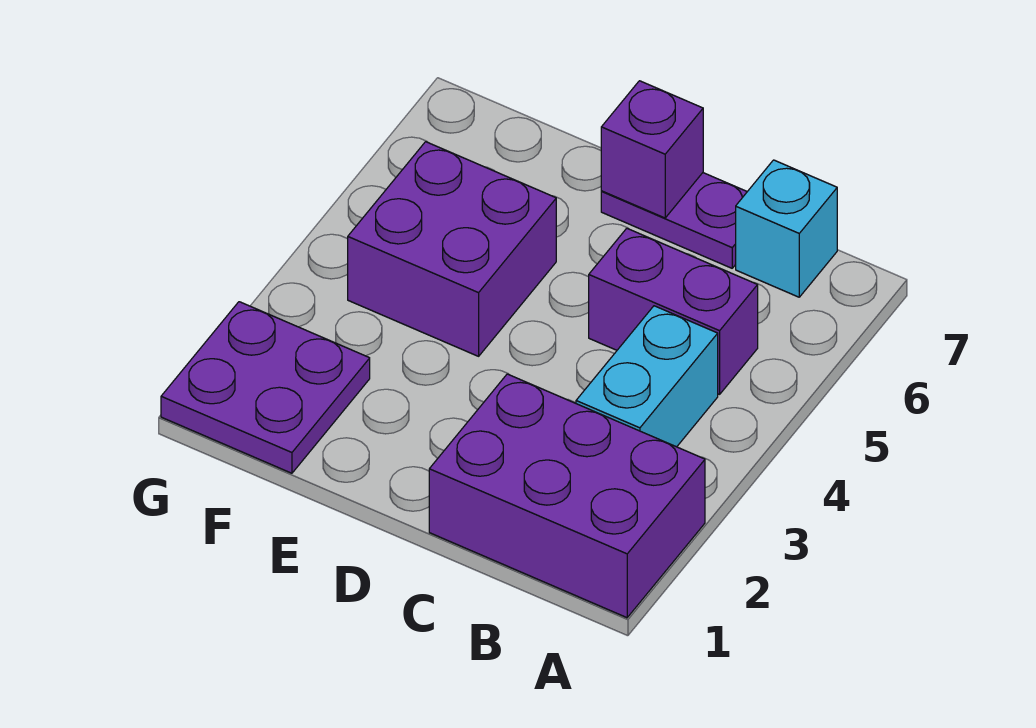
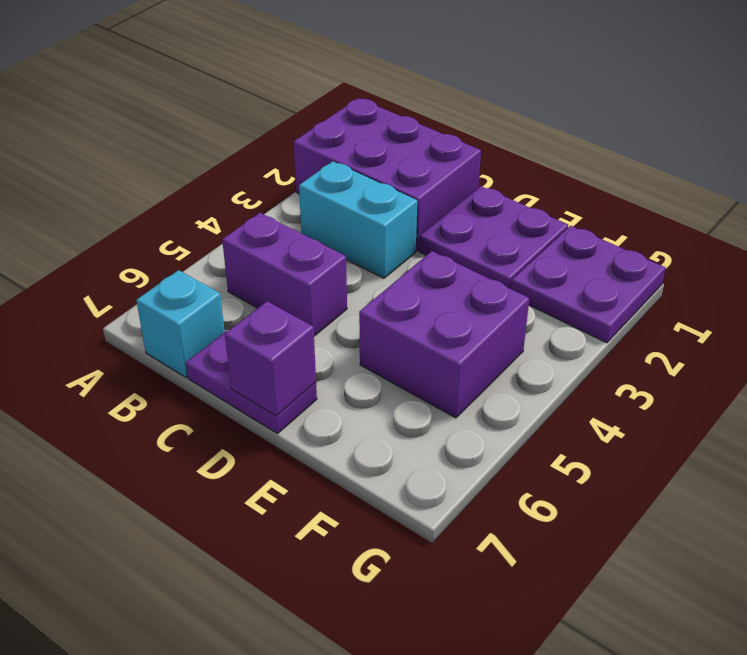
cyan 1x2 brick [576,306,718,447] -> cyan 1x2 brick turned to [299,161,417,278]
none -> purple 2x2 plate [419,186,568,289]

